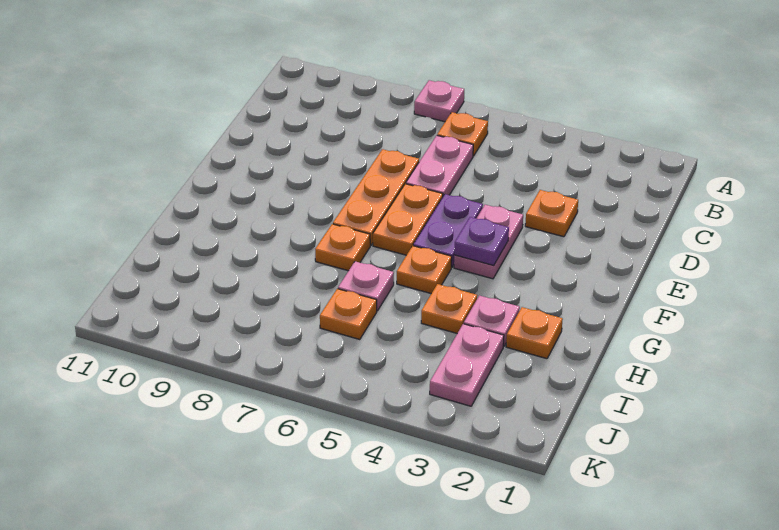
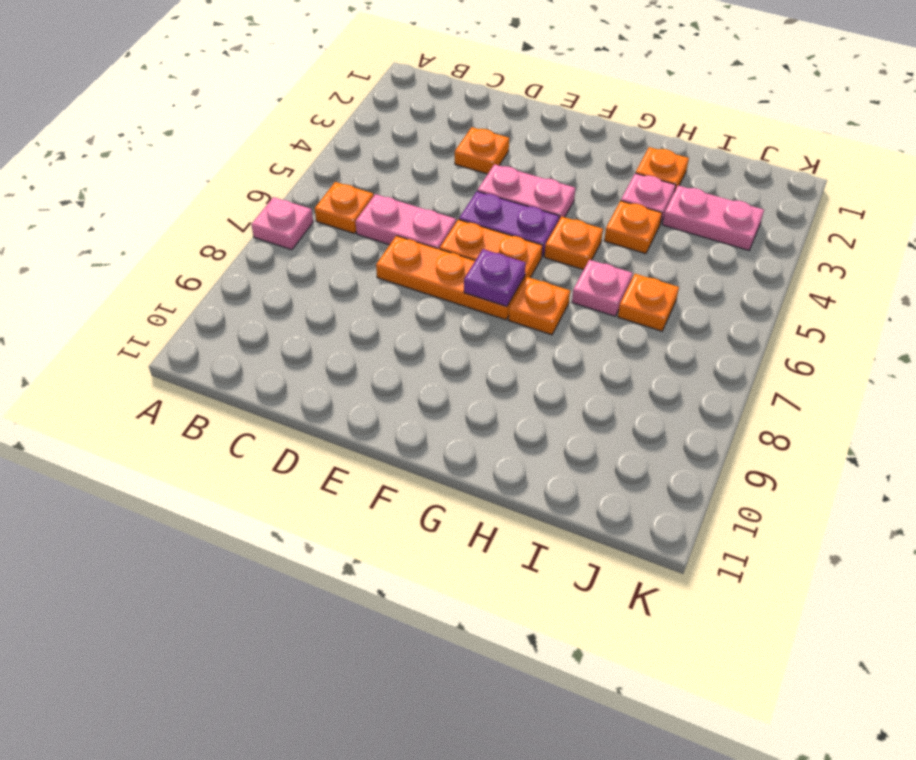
purple 1x1 plate [454,217,509,265] -> purple 1x1 plate moved to [464,249,526,306]

